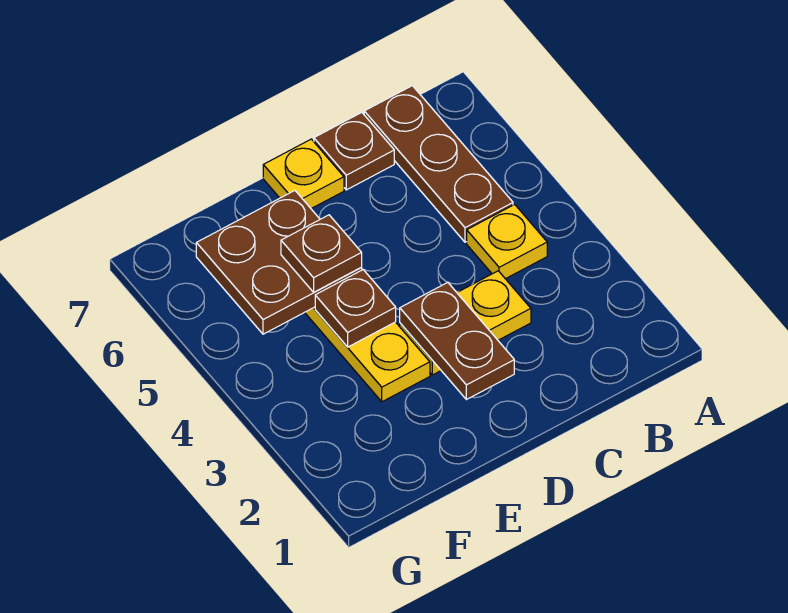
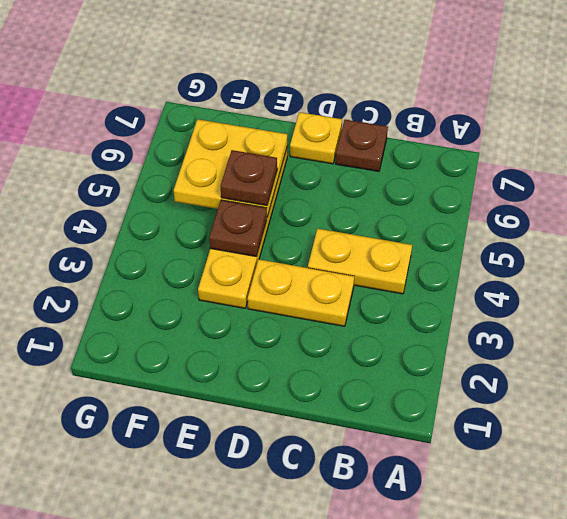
yellow 1x1 plate [467,204,547,279] -> yellow 1x2 plate [308,229,412,294]
brown 1x3 plate [364,86,513,242] -> none
brown 1x2 plate [400,282,514,400] -> none
brown 2x2 plate [196,191,362,334] -> yellow 2x2 plate [174,119,287,217]

